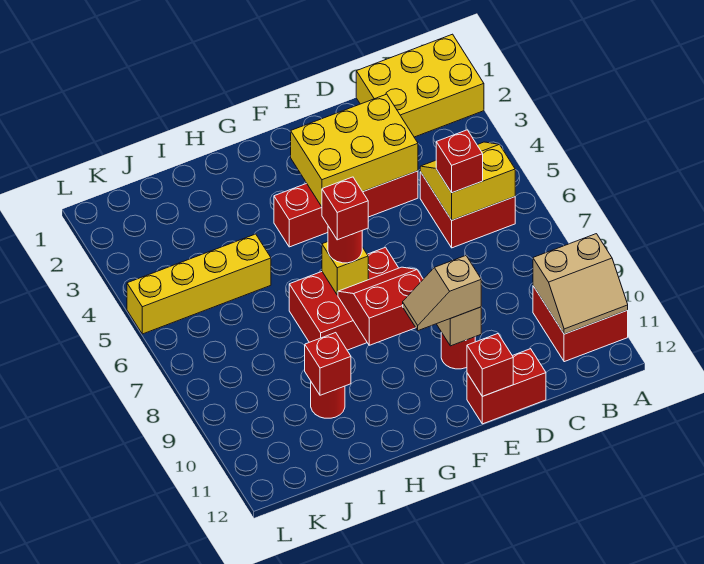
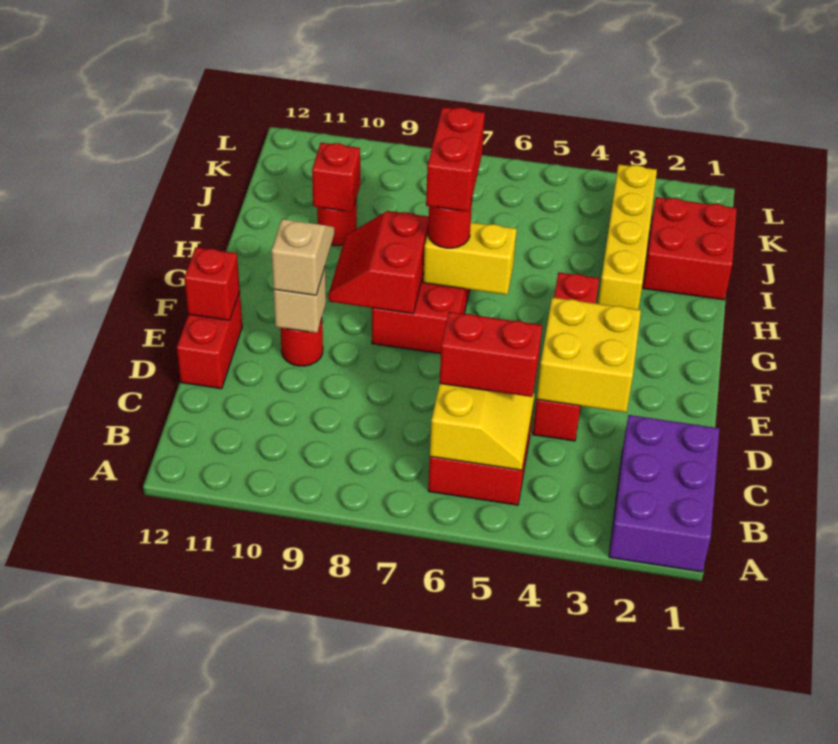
yellow 2x3 brick [356,34,484,137] -> purple 2x3 brick [609,415,719,572]
red 2x2 brick [533,286,628,362] -> red 2x2 brick moved to [643,197,737,300]
tan 2x2 slope [533,234,628,334] -> none
red 1x1 brick [436,130,483,193] -> red 1x2 brick [439,312,542,397]
yellow 2x3 brick [291,94,418,207] -> yellow 2x2 brick [537,297,641,412]
red 2x2 slope [338,267,423,345] -> red 2x2 slope turned to [328,211,429,314]
yellow 1x1 brick [322,242,368,295] -> yellow 1x2 brick [423,222,517,295]
red 1x1 brick [322,177,368,240] -> red 1x2 brick [426,107,485,212]
yellow 1x4 brick [127,234,271,334] -> yellow 1x4 brick moved to [598,165,657,309]

